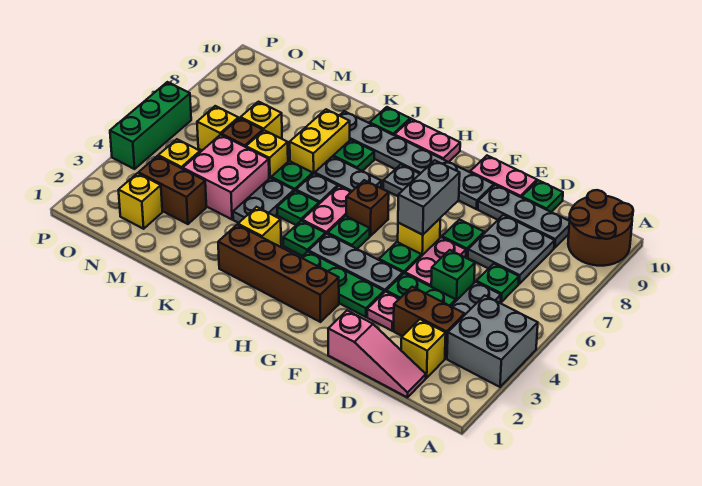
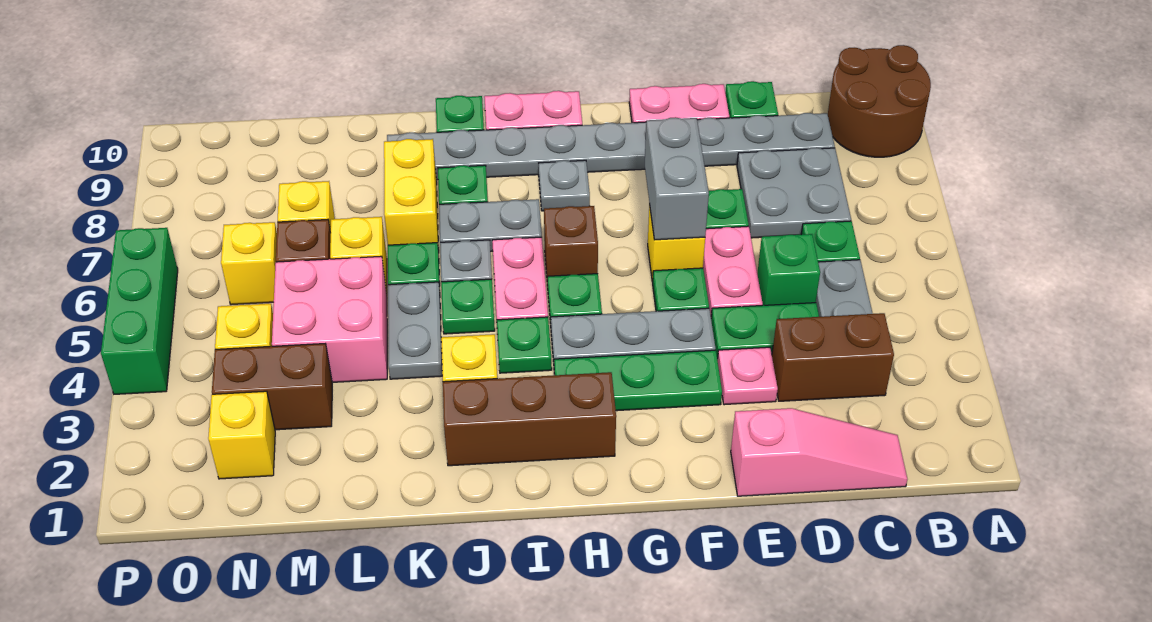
grey 2x2 brick [447,295,538,387] -> none
yellow 1x1 brick [401,319,446,378] -> none
brown 1x4 brick [218,225,339,322] -> brown 1x3 brick [443,372,616,466]

